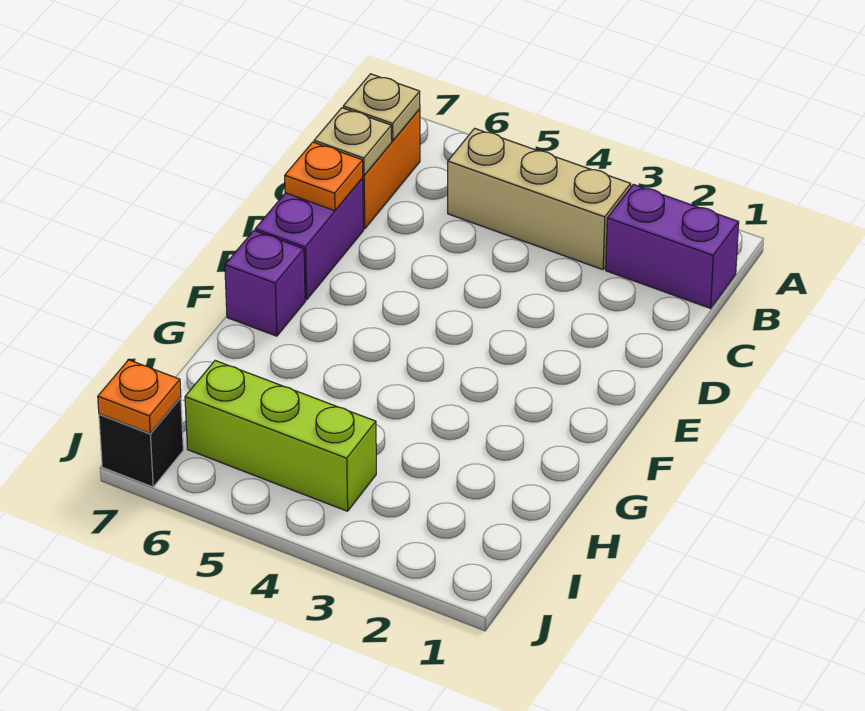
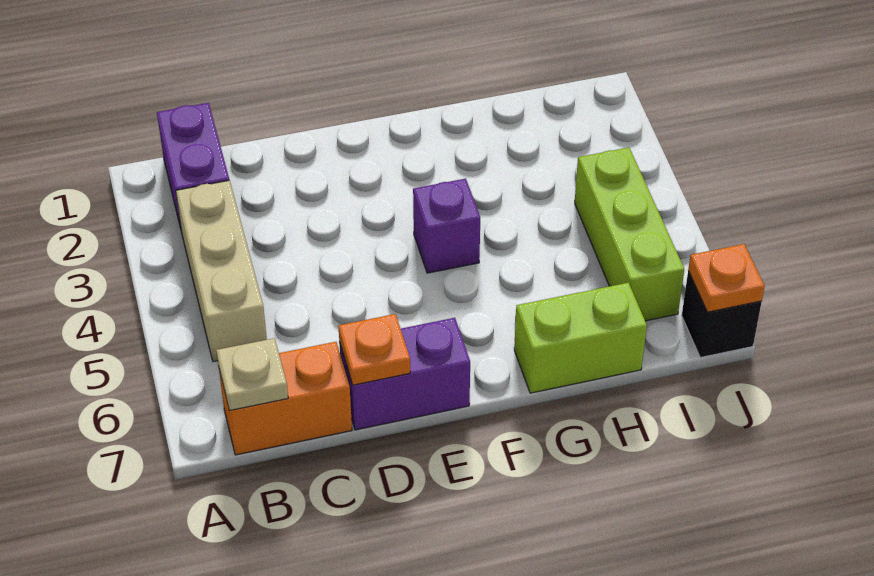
tan 1x1 plate [314,108,392,175] -> none
purple 1x1 brick [225,231,305,336] -> purple 1x1 brick moved to [413,179,480,273]
none -> lime 1x2 brick [514,283,647,393]

